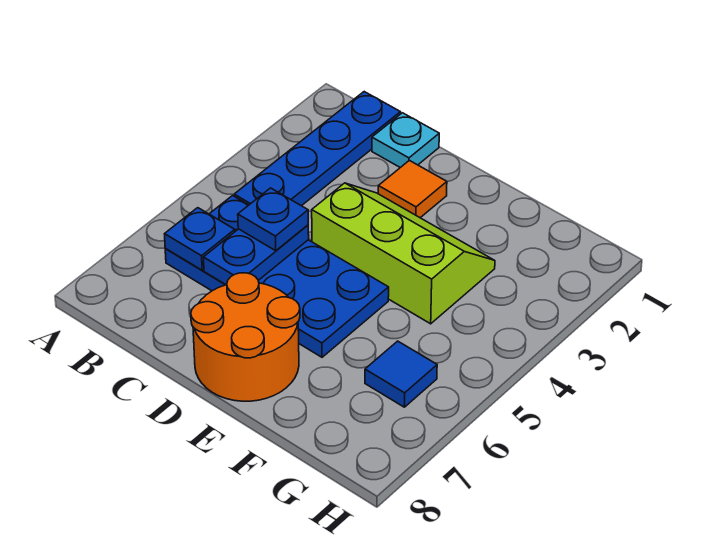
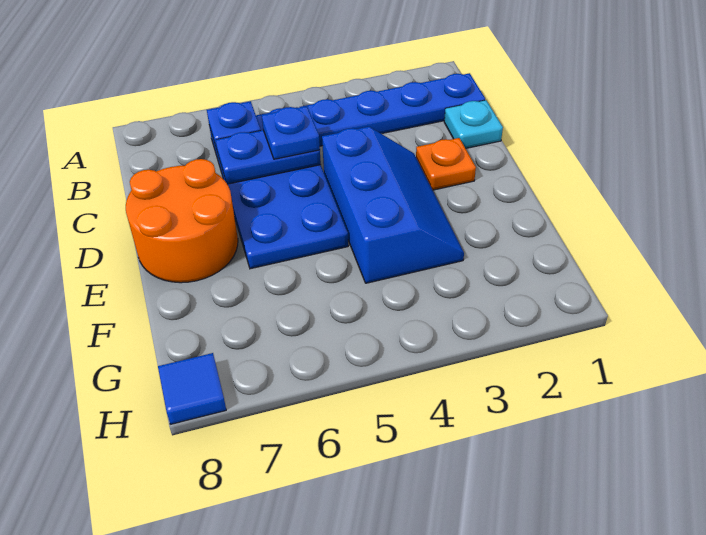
orange 1x1 tile [378,160,447,218] -> orange 1x1 plate [416,138,476,190]
lime 2x3 slope [312,183,495,324] -> blue 2x3 slope [322,127,464,283]
blue 1x1 tile [365,341,437,407] -> blue 1x1 tile moved to [158,353,226,424]

